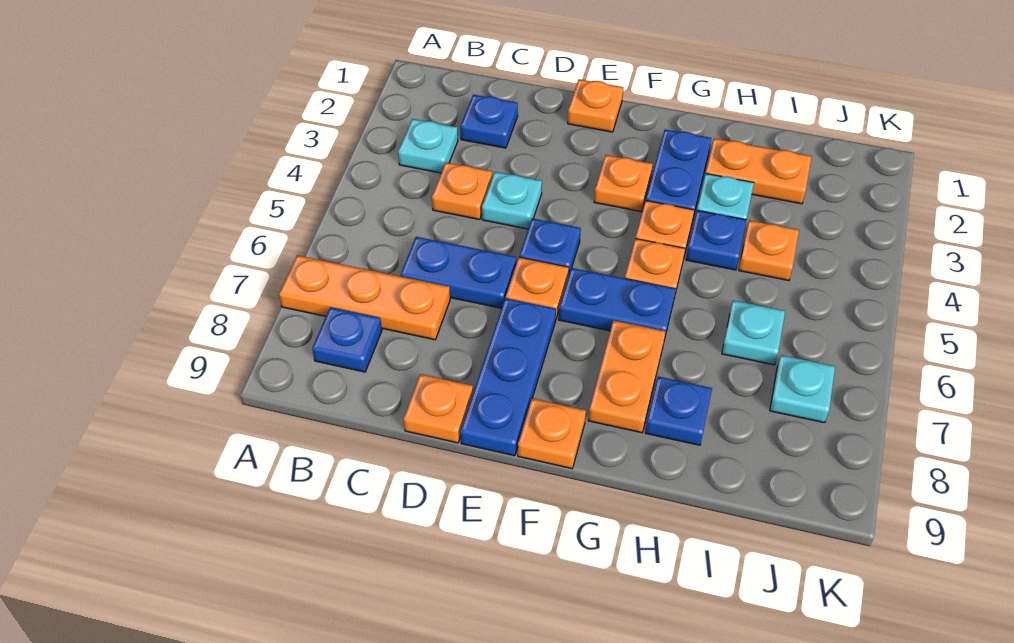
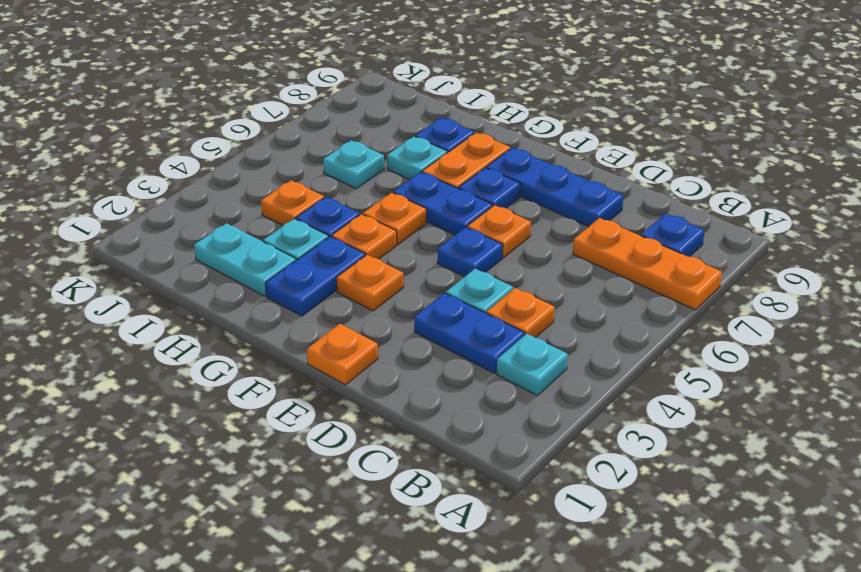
blue 1x1 plate [460,95,518,148] -> blue 1x1 plate moved to [459,168,520,208]
blue 1x2 plate [401,237,516,308] -> blue 1x2 plate moved to [414,293,525,373]
orange 1x1 plate [404,374,473,443] -> none
blue 1x3 plate [460,298,556,456] -> blue 1x3 plate turned to [486,148,623,227]
orange 1x1 plate [518,399,586,469] -> none
orange 1x2 plate [706,138,812,204] -> cyan 1x2 plate [194,223,296,296]
cyan 1x1 plate [770,355,835,423] -> cyan 1x1 plate moved to [387,137,447,180]

